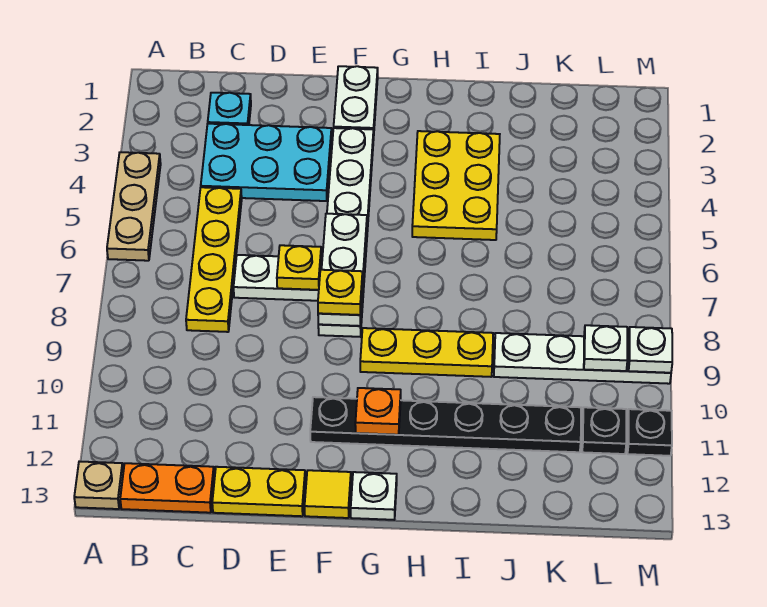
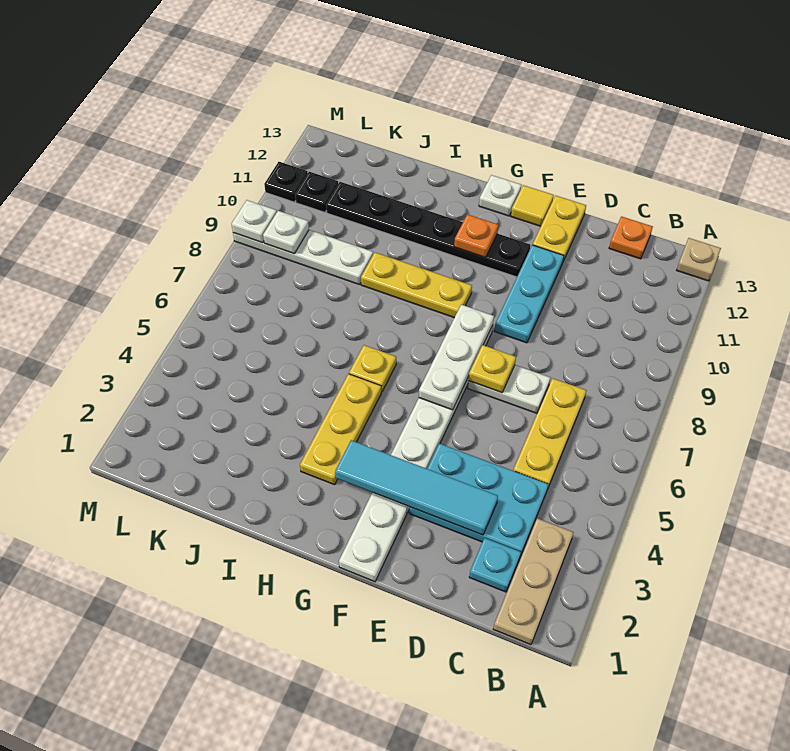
tan 1x3 plate [107,152,161,261] -> tan 1x3 plate moved to [493,518,574,645]
orange 1x2 plate [120,463,214,513] -> orange 1x1 plate [609,216,653,259]
yellow 1x4 plate [186,187,242,332] -> yellow 1x3 plate [513,378,586,487]
none -> cyan 1x4 tile [335,440,498,535]
yellow 1x2 plate [212,467,305,516] -> yellow 1x2 plate turned to [533,196,586,261]
none -> cyan 1x3 plate [494,245,564,343]
yellow 1x1 plate [318,270,363,315] -> yellow 1x1 plate moved to [349,345,396,392]
yellow 2x3 plate [412,131,500,240] -> yellow 1x3 plate [300,374,381,485]

